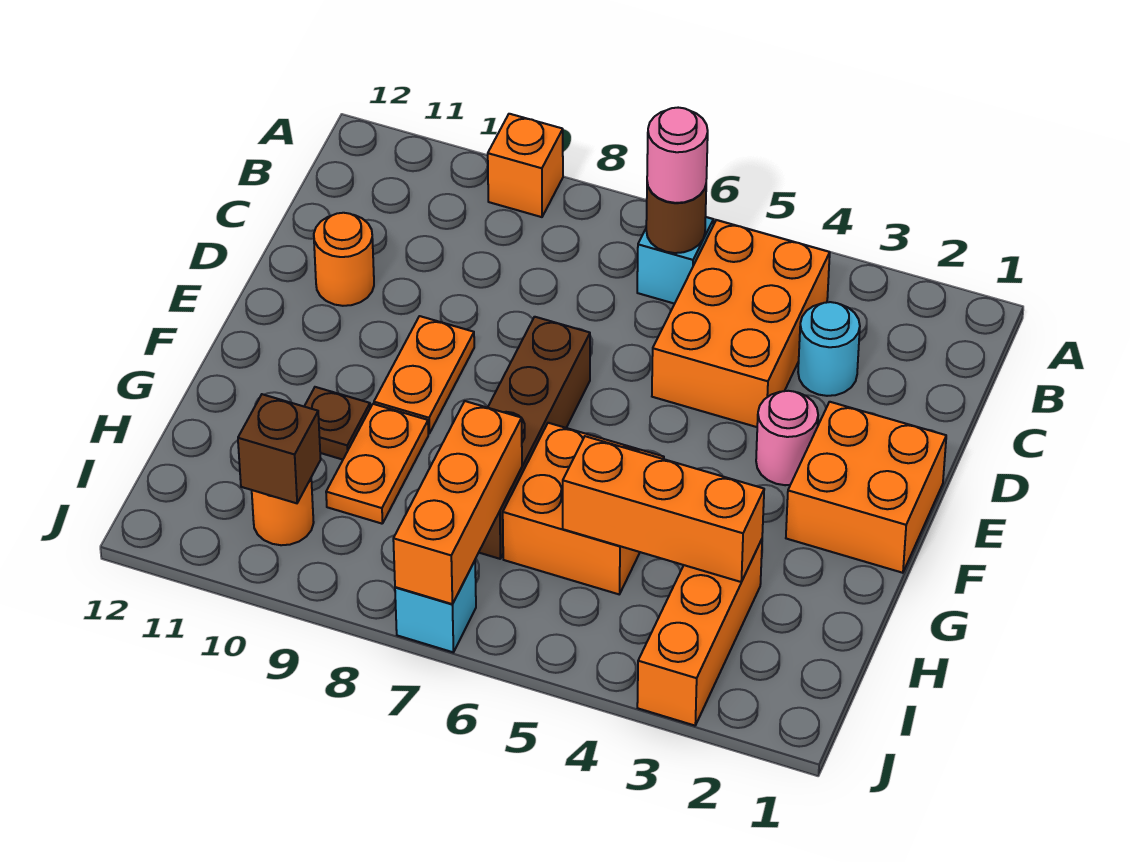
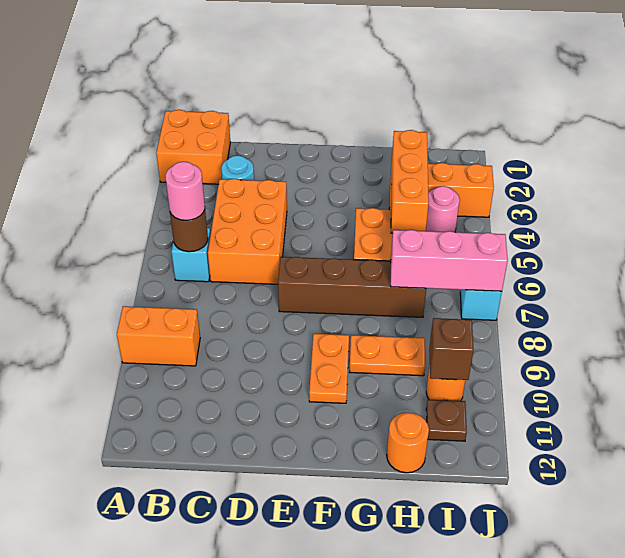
orange 1x1 brick [488,114,563,217] -> orange 1x2 brick [117,306,200,366]
orange 2x3 brick [652,220,830,427] -> orange 2x3 brick turned to [208,179,287,284]
orange 1x1 round brick [314,213,374,306] -> orange 1x1 round brick moved to [387,412,429,473]
orange 2x2 brick [786,402,946,573] -> orange 2x2 brick moved to [156,110,230,184]
pink 1x1 round brick [756,391,818,485] -> pink 1x1 round brick moved to [426,186,460,232]
orange 1x2 plate [374,316,474,433] -> orange 1x2 plate turned to [309,334,349,403]
brown 1x1 plate [304,387,370,460] -> brown 1x1 plate moved to [426,400,467,441]
orange 1x3 brick [393,401,522,604] -> pink 1x3 brick [391,230,508,291]

